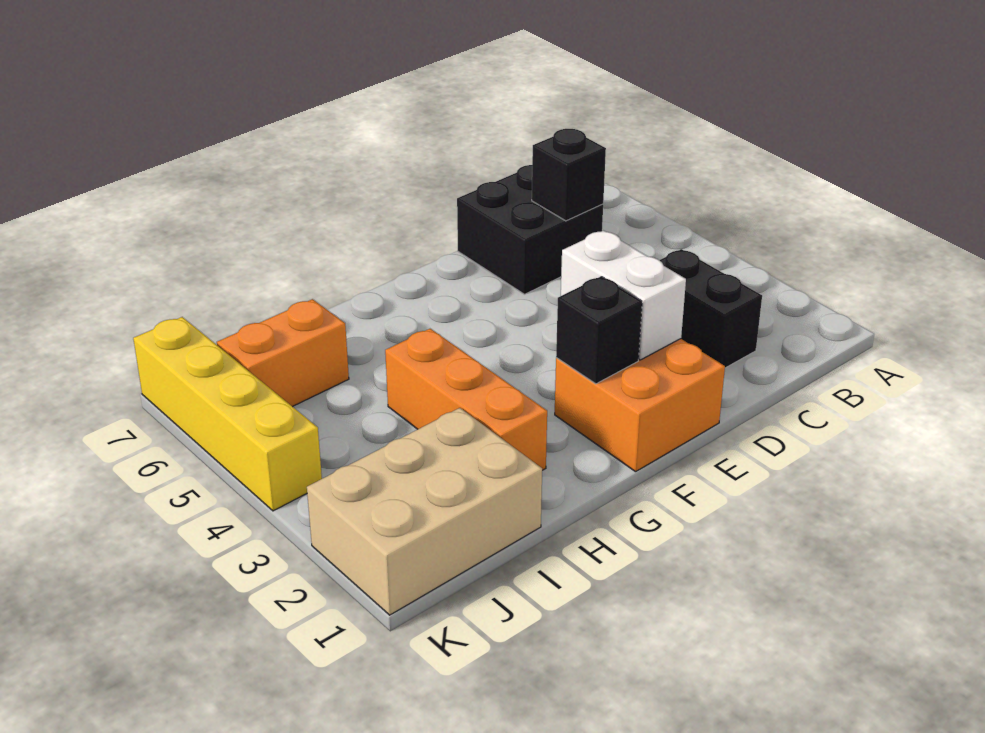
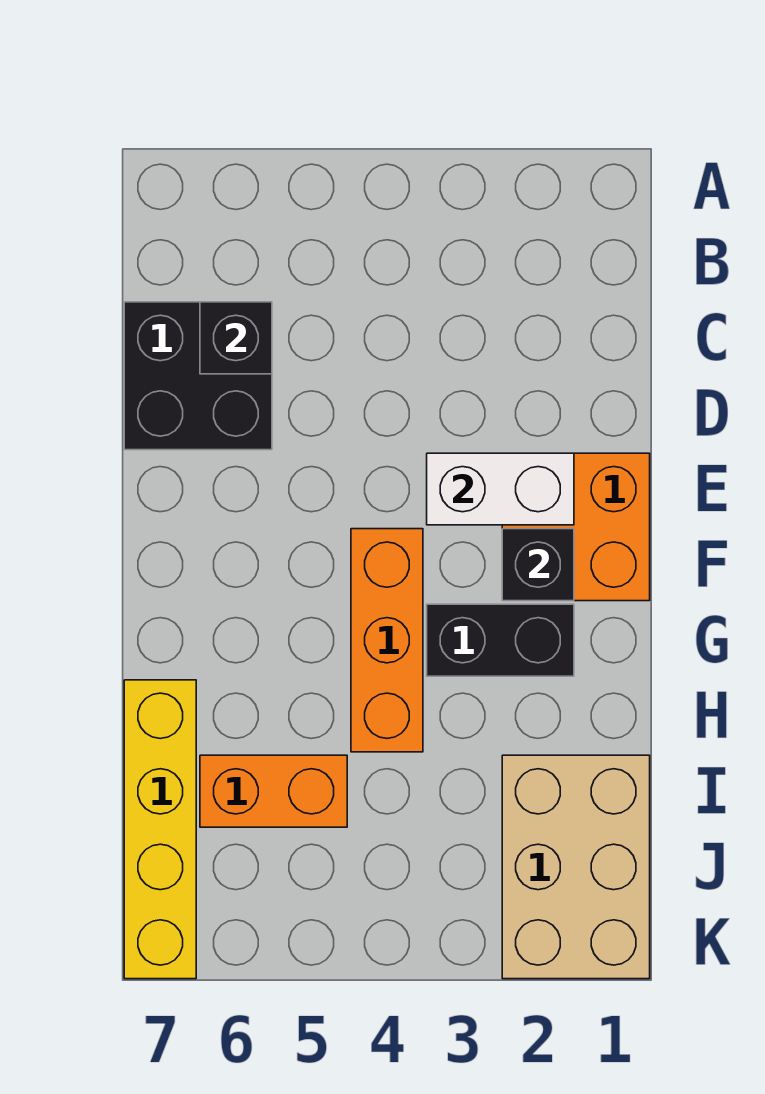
black 1x2 brick [660,249,762,368] -> black 1x2 brick moved to [427,604,574,676]
orange 1x3 brick [385,329,547,470] -> orange 1x3 brick turned to [351,529,423,752]
orange 1x2 brick [217,299,349,407] -> orange 1x2 brick turned to [200,755,347,827]
yellow 1x4 brick [133,317,322,511] -> yellow 1x4 brick turned to [124,680,196,979]

